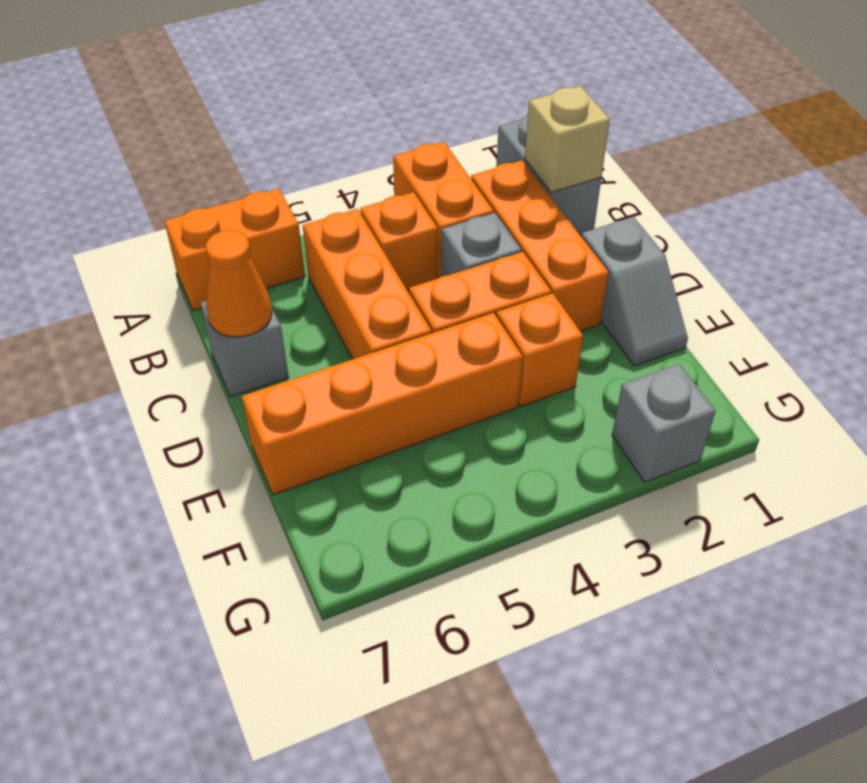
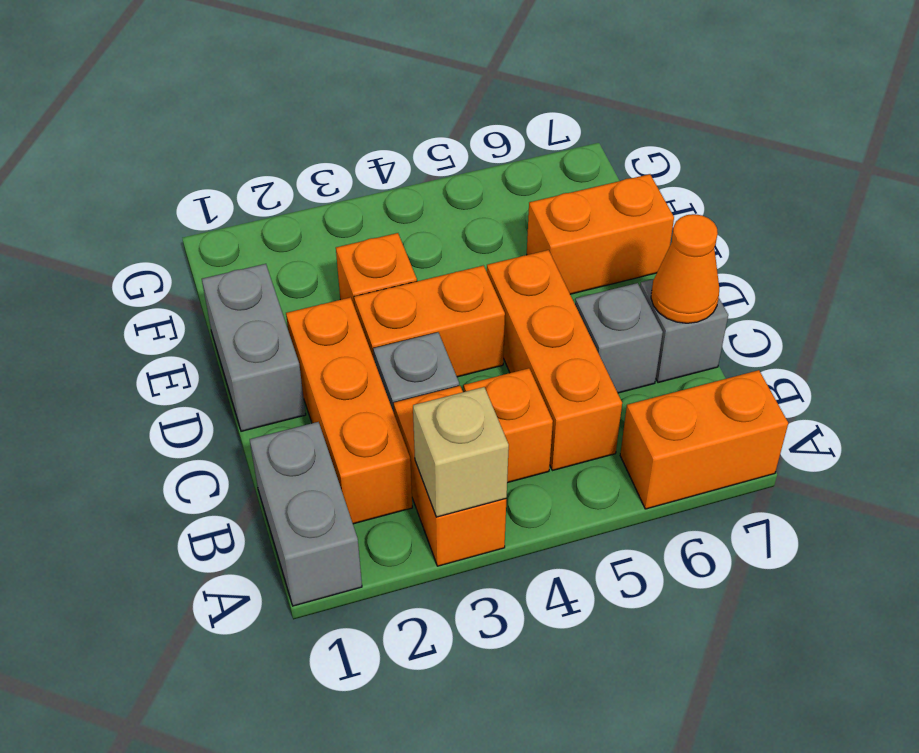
tan 1x1 brick [525,86,610,193] -> tan 1x1 brick moved to [413,387,509,517]
grey 1x2 slope [581,217,688,366] -> grey 1x2 brick [202,264,306,431]
orange 1x4 brick [242,313,523,495] -> orange 1x2 brick [527,174,674,294]
grey 1x1 brick [612,364,716,482] -> grey 1x1 brick moved to [575,283,663,393]

